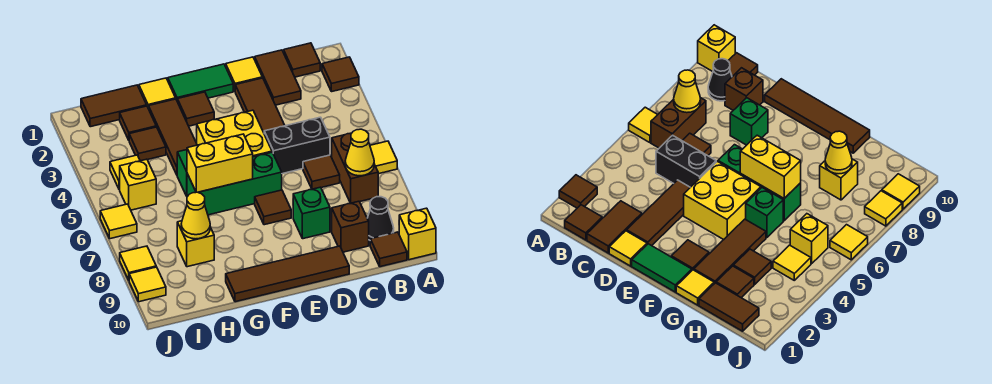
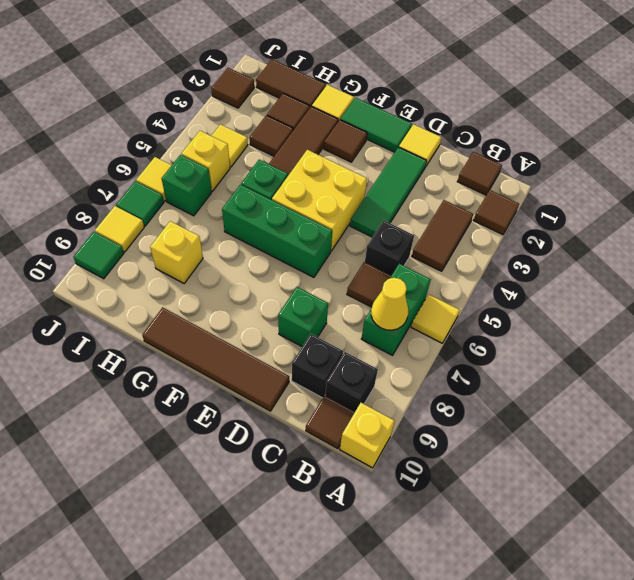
brown 1x2 brick [332,133,378,203] -> green 1x2 brick [361,264,431,355]
black 1x1 cone [367,197,394,240] -> black 1x1 brick [325,352,378,412]
brown 1x2 tile [255,50,301,105] -> brown 1x2 tile moved to [412,200,473,271]
black 1x2 brick [264,117,330,174] -> black 1x1 brick [365,220,414,276]
brown 1x1 brick [332,201,369,252] -> black 1x1 brick [292,334,343,398]
brown 1x3 tile [235,78,285,133] -> green 1x3 tile [350,147,427,237]
brown 1x1 tile [255,190,291,225] -> brown 1x1 tile moved to [211,68,254,108]
yellow 1x2 brick [187,134,253,192] -> none
yellow 1x1 cone [181,192,210,239] -> none
none -> green 1x1 brick [162,155,212,216]
none -> green 1x1 tile [116,181,164,226]
yellow 1x1 tile [129,267,166,302] -> green 1x1 tile [73,232,124,279]

